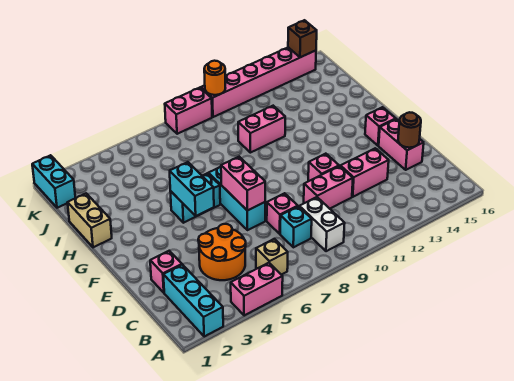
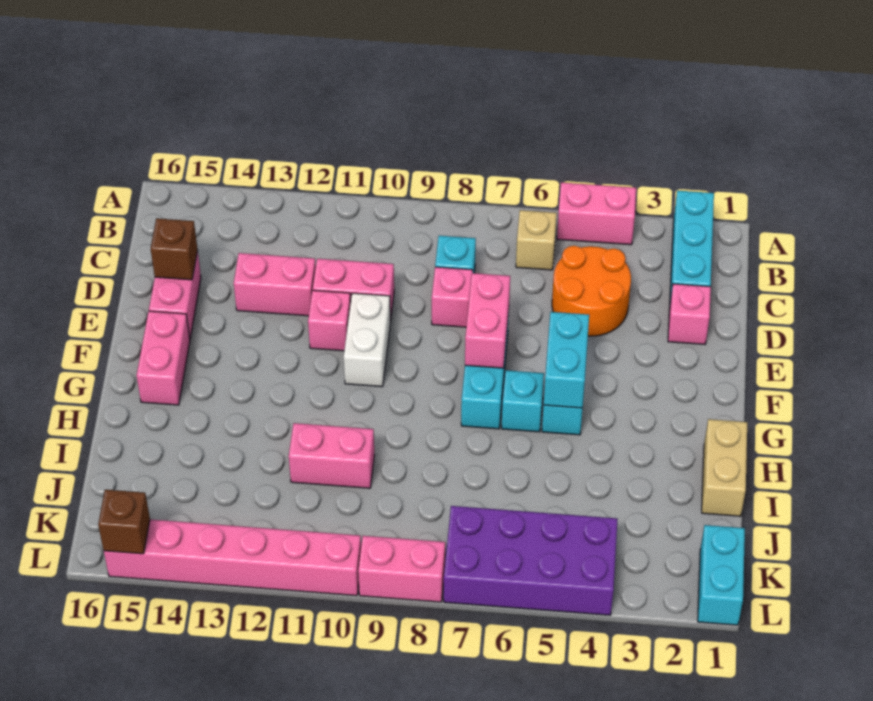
white 1x2 brick [299,197,345,251] -> white 1x2 brick moved to [344,293,391,387]
brown 1x1 round brick [398,112,421,148] -> brown 1x1 brick [151,218,198,280]
pink 1x1 brick [365,107,396,146] -> pink 1x2 brick [137,311,190,405]
none -> purple 2x4 brick [444,506,618,615]
orange 1x1 round brick [204,61,225,95] -> none

